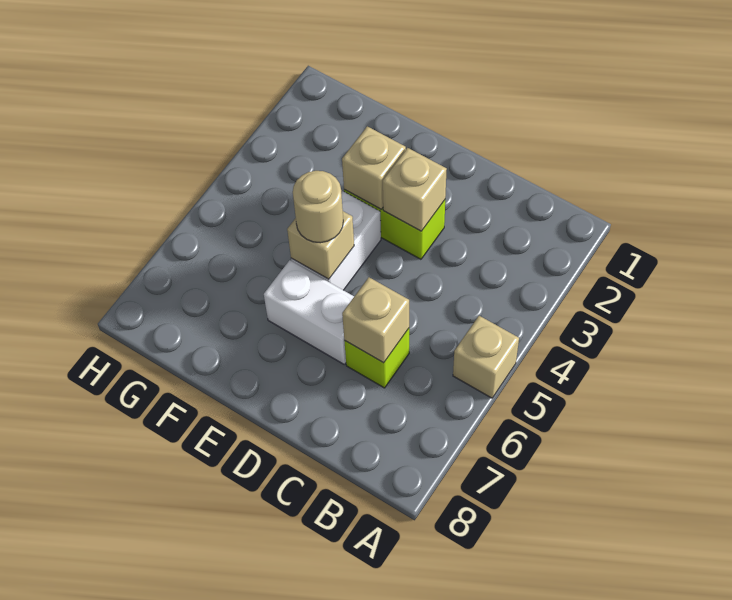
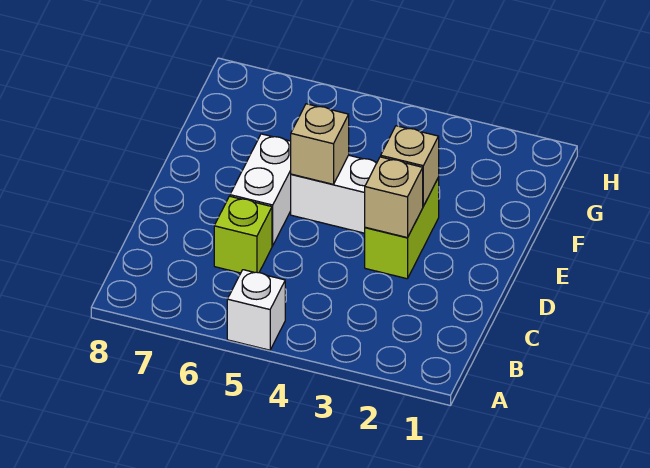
tan 1x1 brick [453,316,519,398] -> white 1x1 brick [227,270,285,350]
tan 1x1 brick [342,277,409,363] -> none
tan 1x1 round brick [293,171,343,243] -> none

